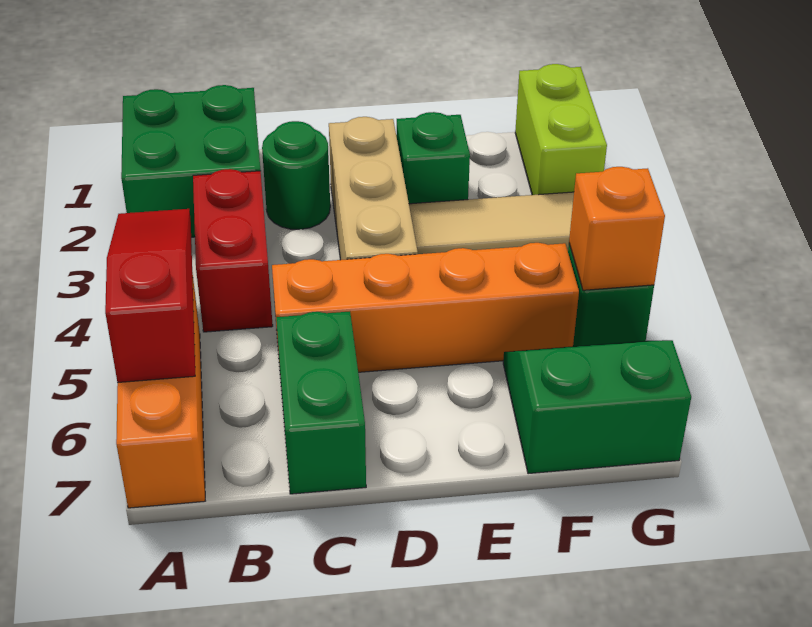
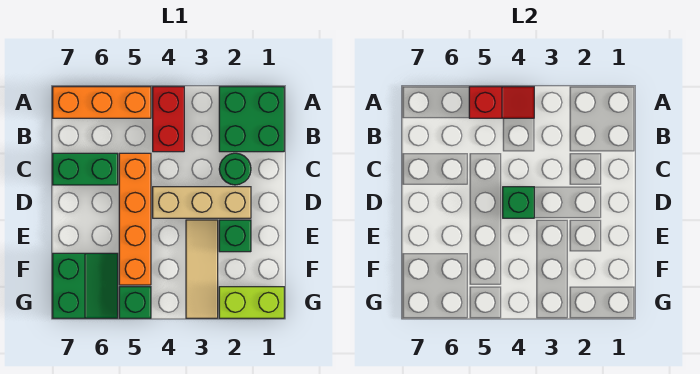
red 1x3 slope [105,209,195,382] -> red 1x2 slope [469,87,534,118]
red 1x2 brick [193,169,273,332] -> red 1x2 brick turned to [153,87,184,152]
none -> green 1x1 brick [503,187,534,218]
orange 1x1 brick [569,167,665,290] -> none

